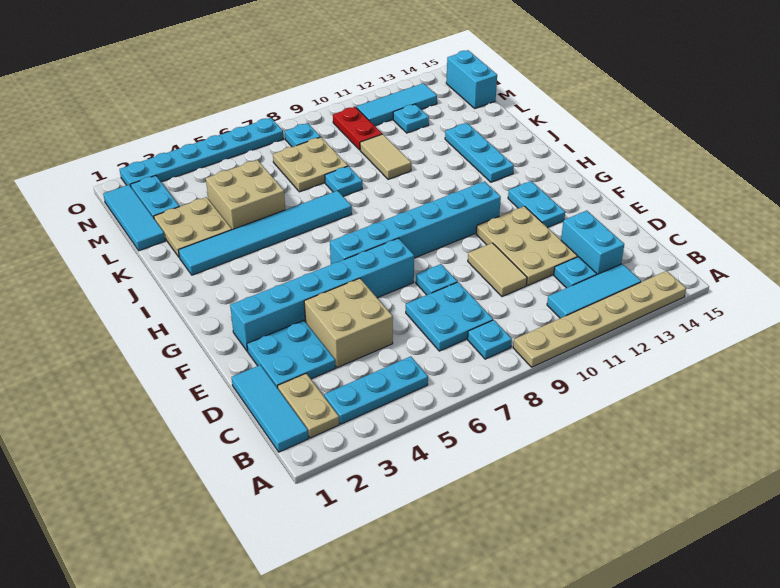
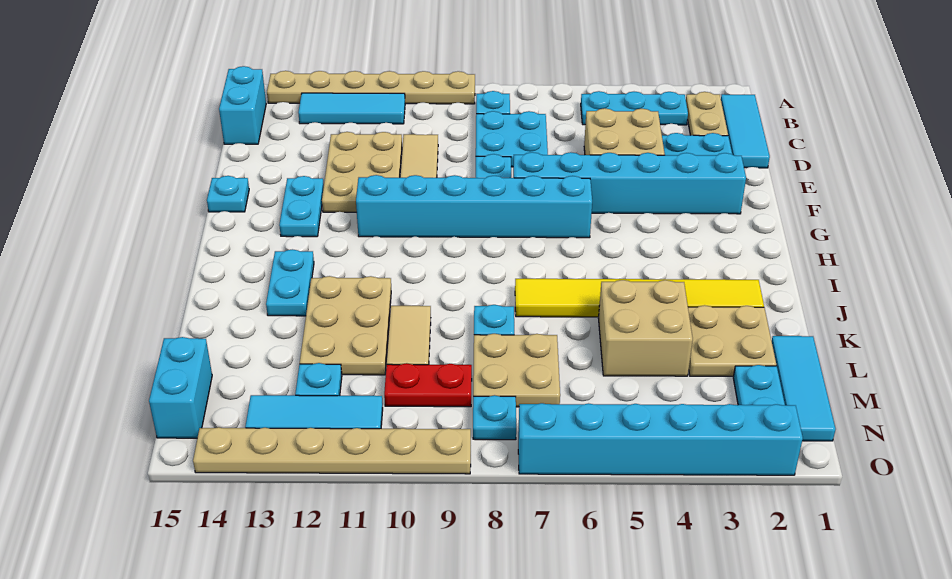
cyan 1x1 plate [554,257,597,288] -> cyan 1x1 plate moved to [207,176,249,212]
cyan 1x2 brick [561,211,624,274] -> cyan 1x2 brick moved to [219,66,266,144]
cyan 1x3 plate [445,123,514,182] -> cyan 1x2 plate [266,249,314,316]
cyan 1x6 tile [178,191,352,275] -> yellow 1x6 tile [515,279,764,317]
none -> tan 2x3 plate [300,276,391,375]
red 1x2 plate [333,107,382,150] -> red 1x2 plate turned to [384,363,472,407]
cyan 1x6 plate [120,118,283,186] -> cyan 1x6 brick [518,403,803,475]
none -> tan 1x6 plate [193,427,471,474]

